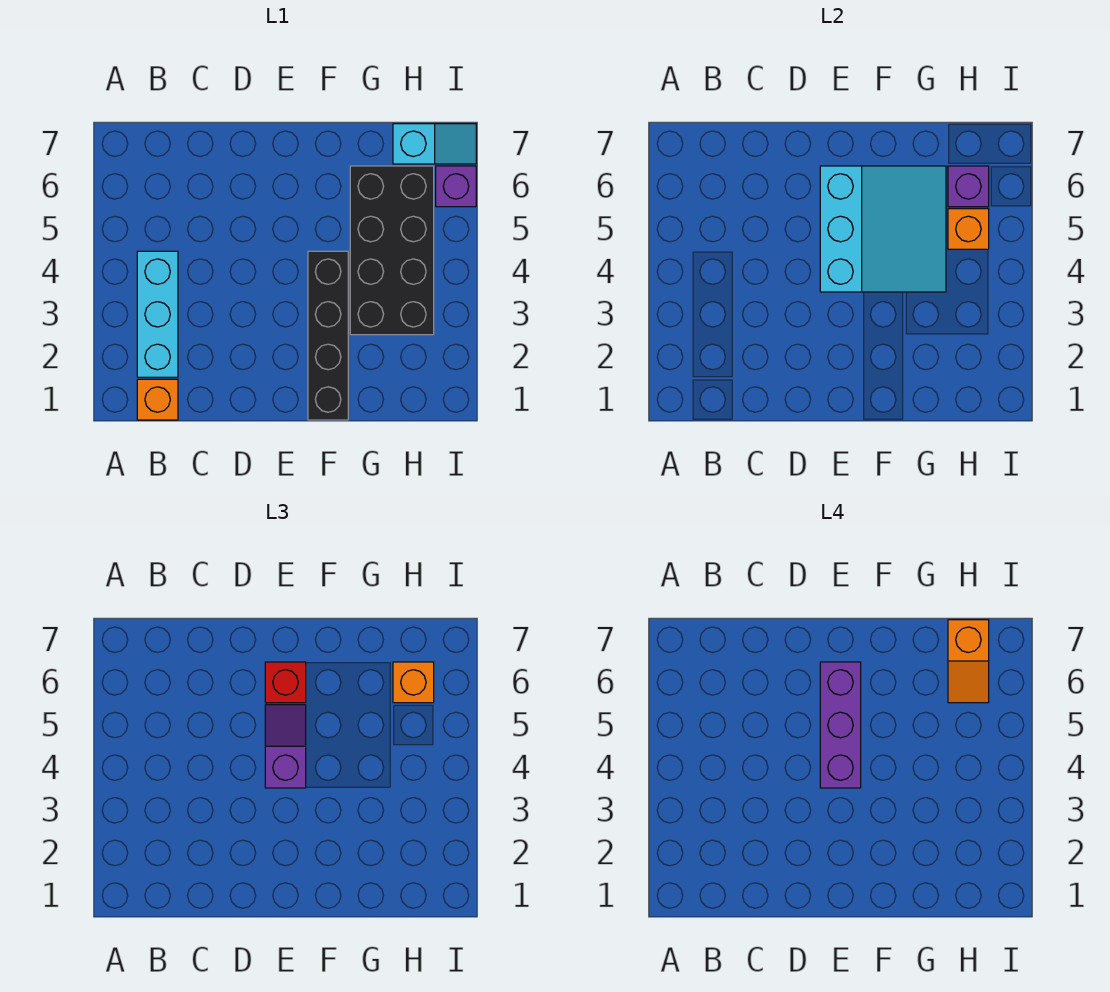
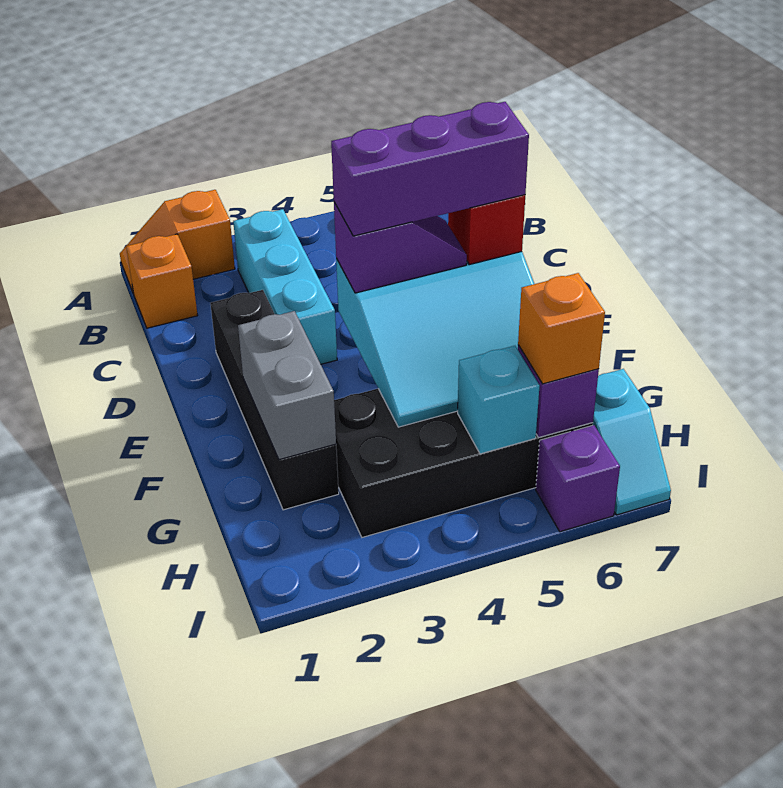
cyan 1x3 brick [137,251,178,377] -> cyan 1x3 brick turned to [233,209,337,364]
black 1x4 brick [308,251,348,420] -> black 1x4 brick turned to [210,290,339,510]
none -> grey 1x2 brick [238,311,336,460]
orange 1x1 brick [948,209,989,249] -> cyan 1x1 brick [458,346,540,454]
orange 1x2 slope [948,620,989,703] -> orange 1x2 slope moved to [120,190,235,294]

